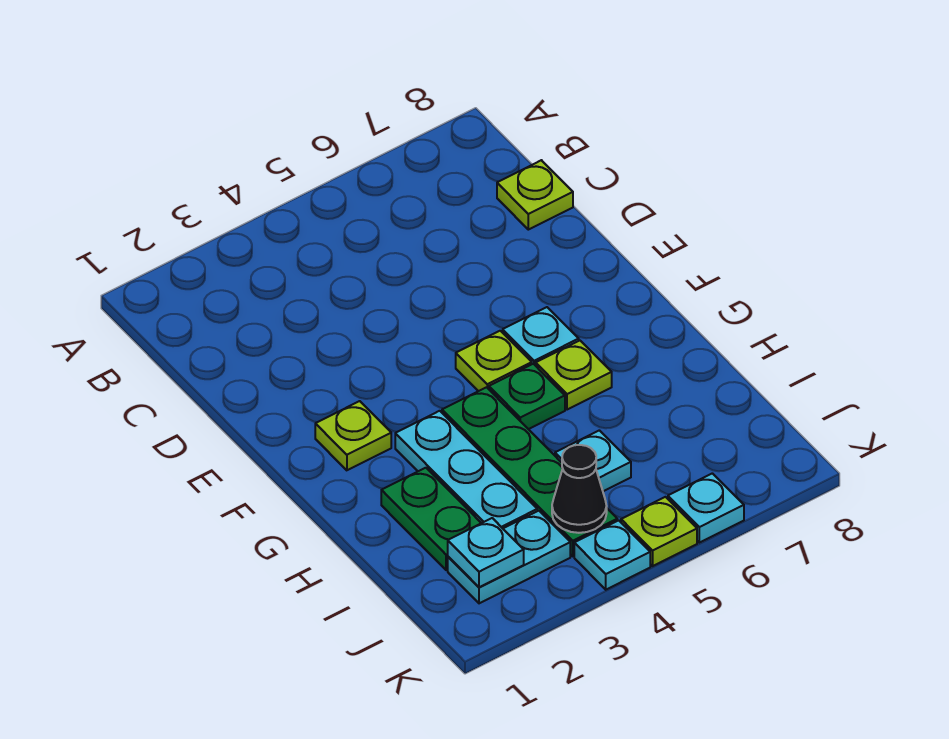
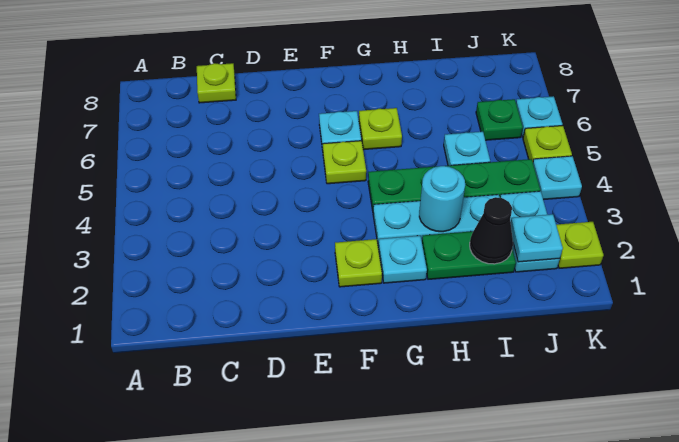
none -> cyan 1x1 plate [378,236,427,283]
green 1x1 plate [489,364,565,429] -> green 1x1 plate moved to [476,99,523,140]
none -> cyan 1x1 round brick [419,166,465,232]
black 1x1 cone [552,445,607,533] -> black 1x1 cone moved to [470,197,513,264]
none -> lime 1x1 plate [556,222,604,268]

